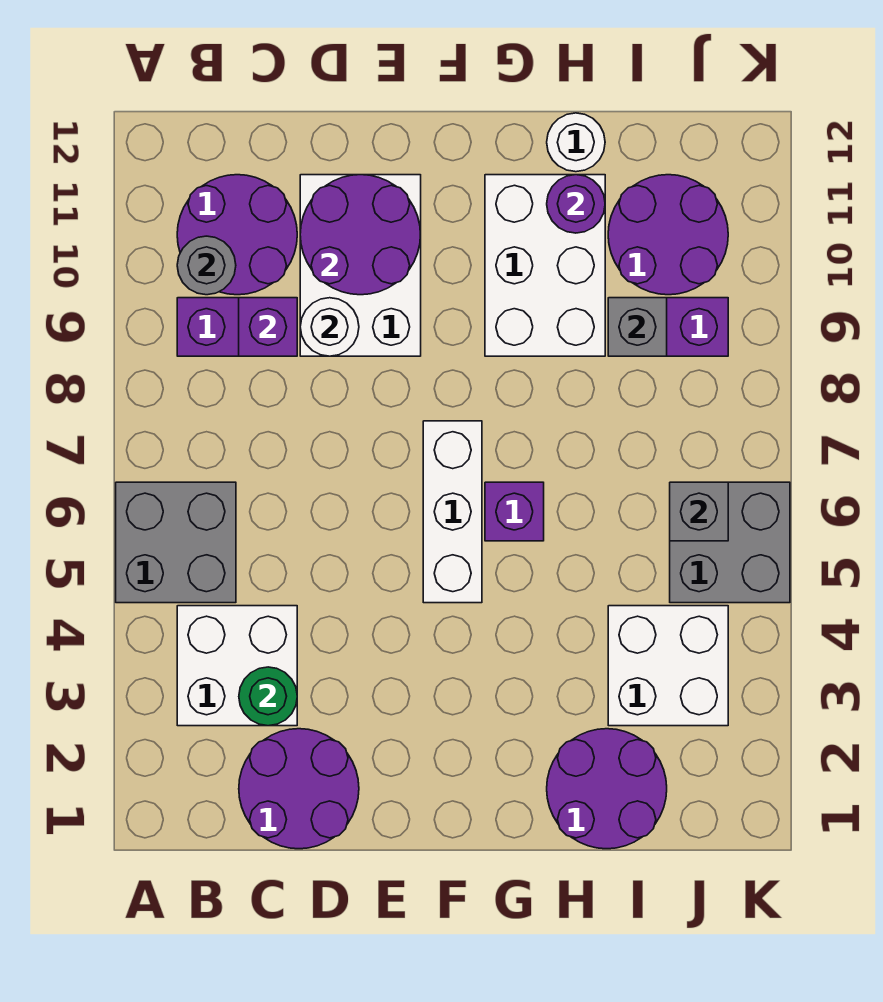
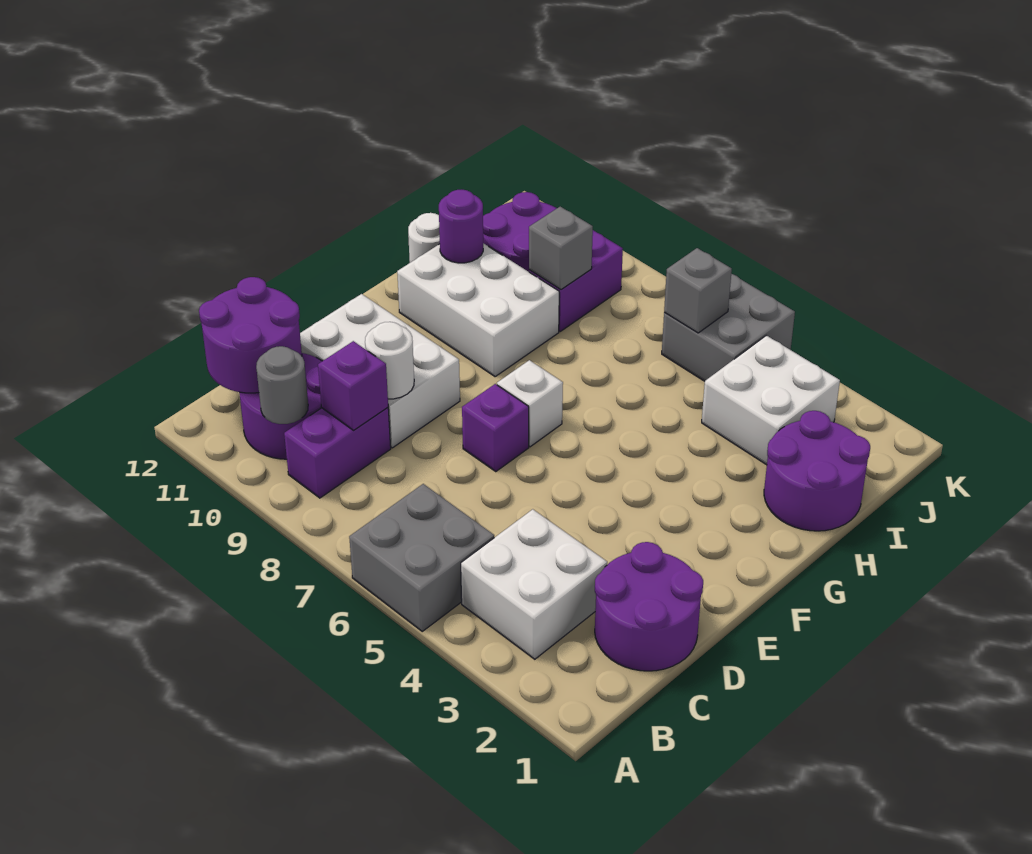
green 1x1 round brick [239,667,297,726] -> none
purple 2x2 round brick [300,175,421,295] -> purple 2x2 round brick moved to [199,277,302,393]
white 1x3 brick [423,421,482,603] -> white 1x1 brick [497,360,563,447]
purple 1x1 brick [485,482,544,541] -> purple 1x1 brick moved to [462,384,529,472]

